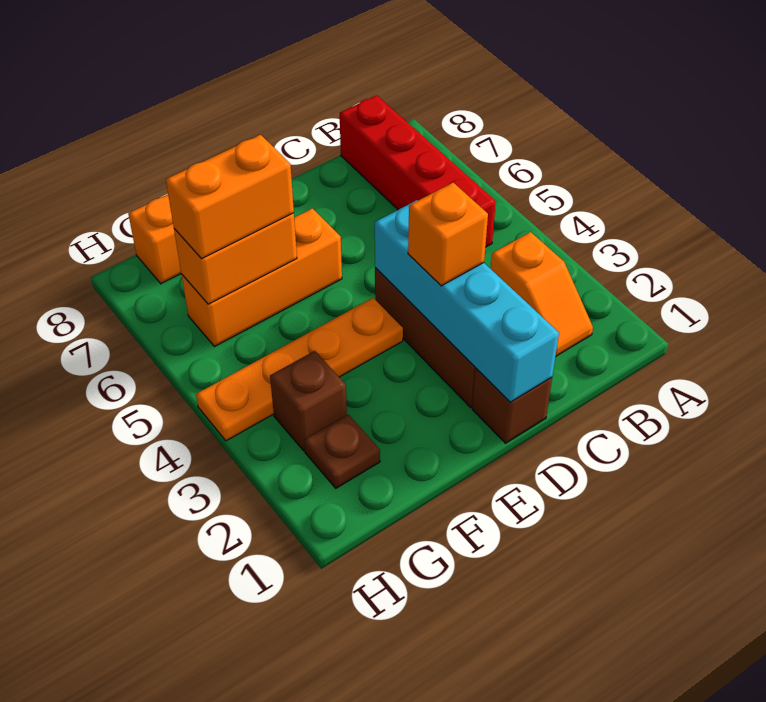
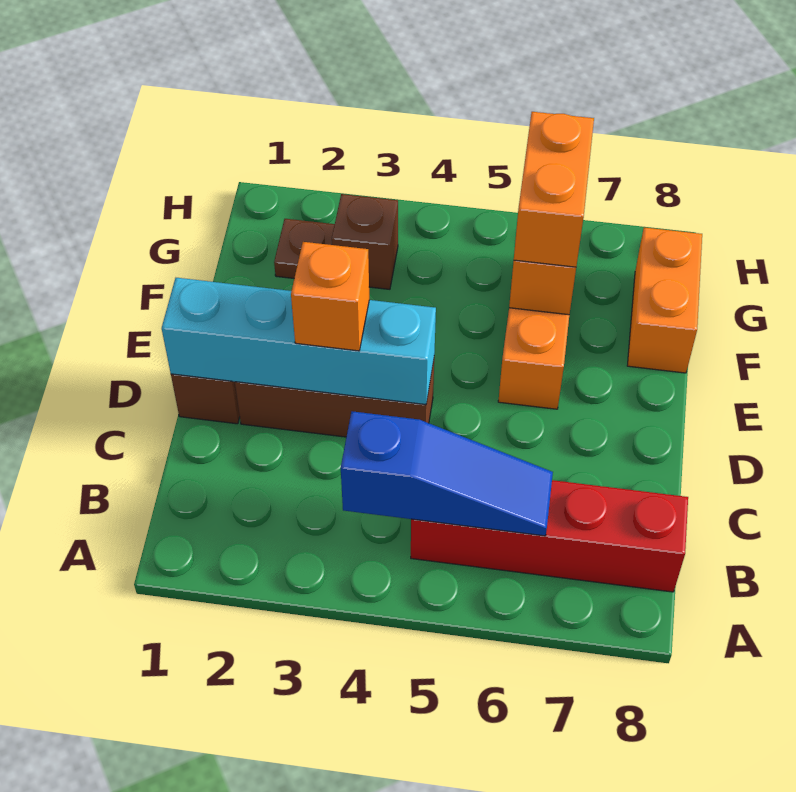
orange 1x2 slope [491,232,593,356] -> none
none -> blue 1x3 slope [341,411,553,536]
orange 1x4 plate [196,298,403,441] -> none

